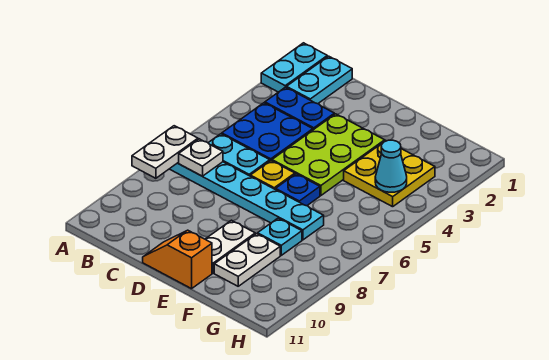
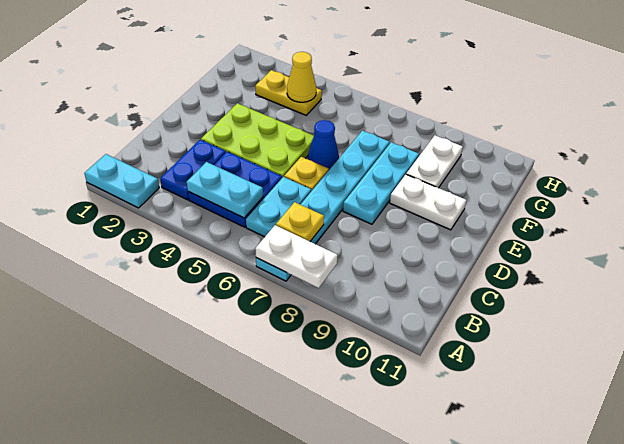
cyan 1x2 plate [286,56,352,104] -> cyan 1x2 plate moved to [187,162,263,218]
white 1x1 plate [179,139,223,176] -> yellow 1x1 plate [276,202,324,242]
orange 1x2 slope [143,230,212,289] -> none
blue 1x1 plate [276,174,320,206] -> blue 1x1 cone [308,120,339,171]
yellow 2x2 plate [344,141,435,207] -> yellow 1x2 plate [255,70,322,115]
cyan 1x1 plate [258,218,302,255] -> cyan 1x3 plate [343,142,419,224]
white 1x2 plate [214,234,280,286] -> white 1x2 plate turned to [406,135,463,188]
cyan 1x1 cone [375,140,407,192] -> yellow 1x1 cone [287,52,316,102]

